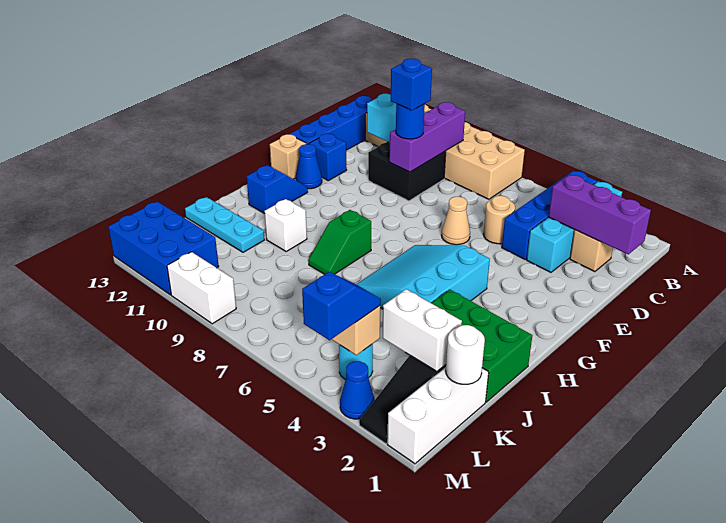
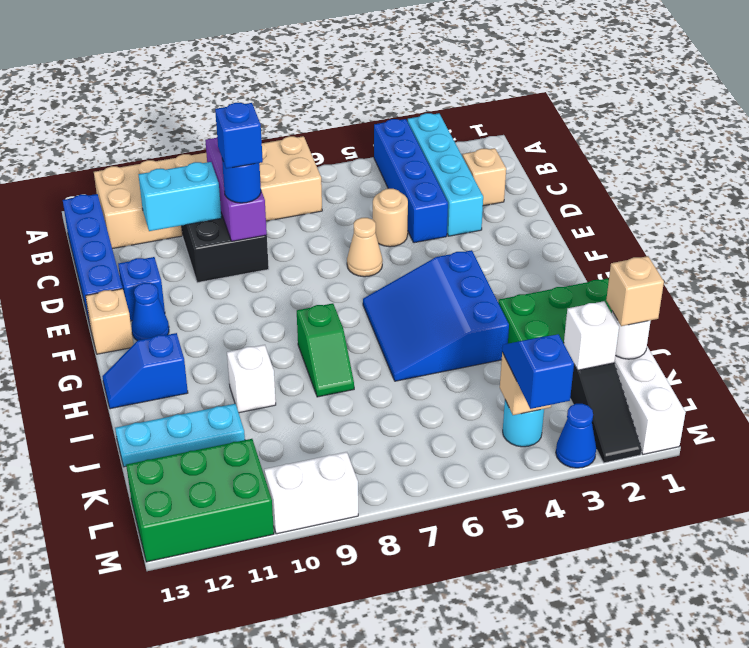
purple 1x3 brick [548,175,651,254] -> none
cyan 3x3 slope [357,245,490,309] -> blue 3x3 slope [363,250,509,381]
blue 1x2 slope [247,165,308,214] -> blue 1x2 slope turned to [102,333,188,409]
none -> tan 1x1 brick [606,256,664,326]
white 1x2 brick [382,289,462,371] -> white 1x1 brick [564,301,619,370]
blue 2x3 brick [108,201,219,295] -> green 2x3 brick [126,439,274,562]

